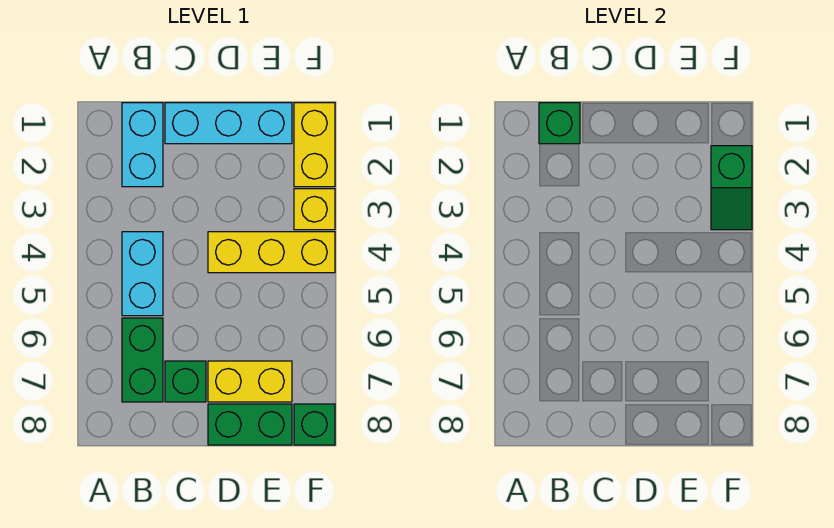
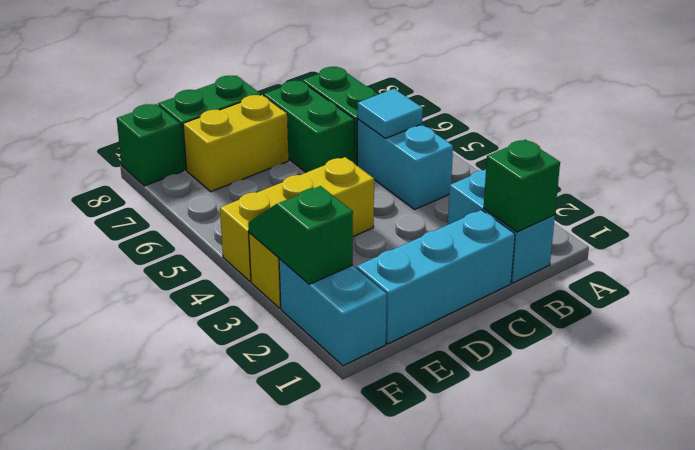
none -> cyan 1x1 tile [357,89,423,138]
green 1x1 brick [165,361,206,402] -> green 1x2 brick [264,81,354,173]
yellow 1x2 brick [294,103,335,187] -> cyan 1x2 brick [279,259,387,366]

